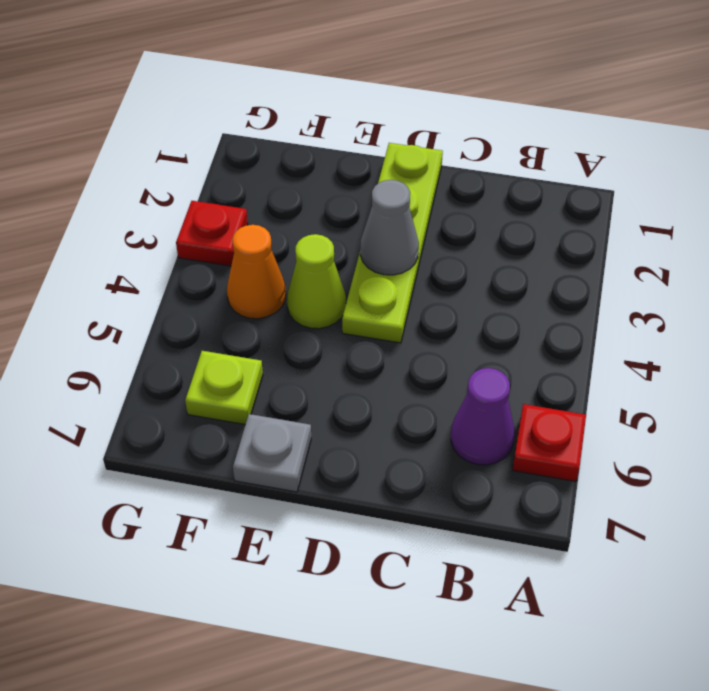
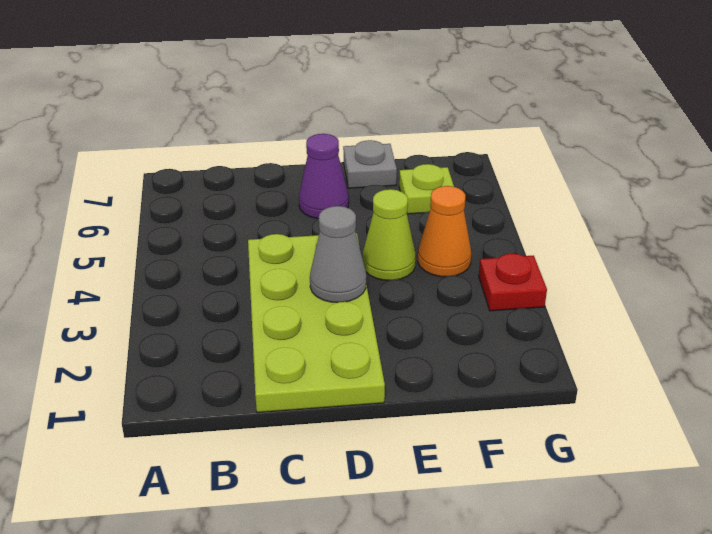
red 1x1 plate [512,404,586,481] -> none
purple 1x1 cone [451,368,514,465] -> purple 1x1 cone moved to [299,134,349,219]
lime 1x4 plate [342,143,443,343] -> lime 2x4 plate [248,233,385,413]

